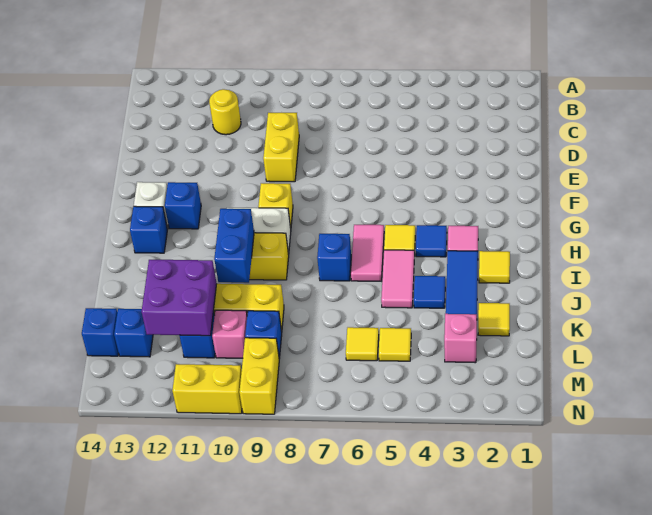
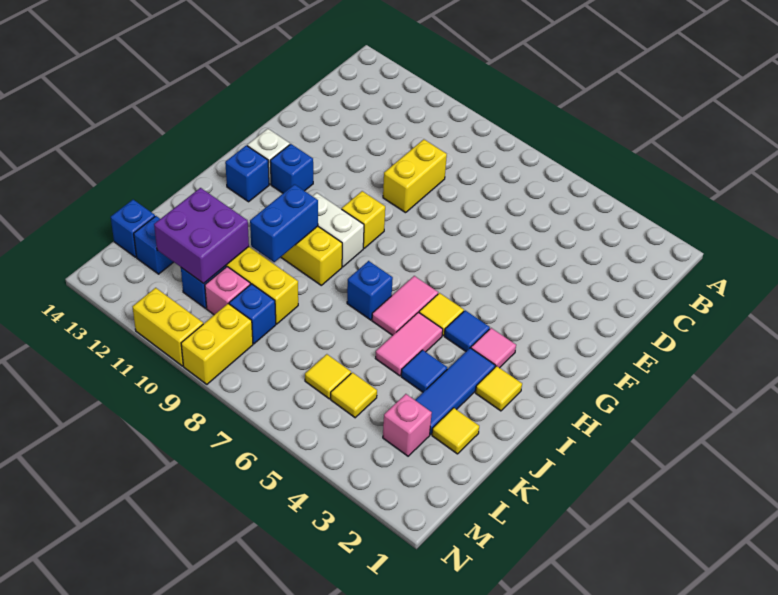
yellow 1x1 round brick [209,89,241,135] -> none

